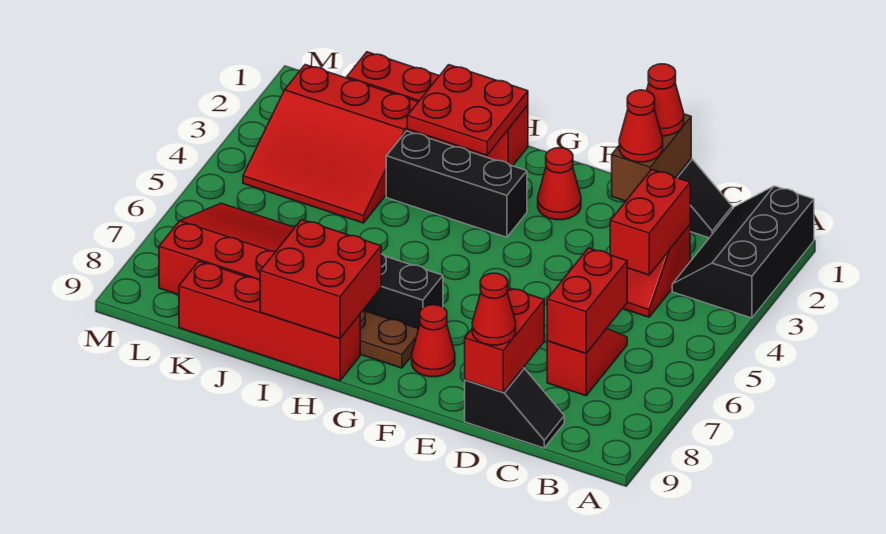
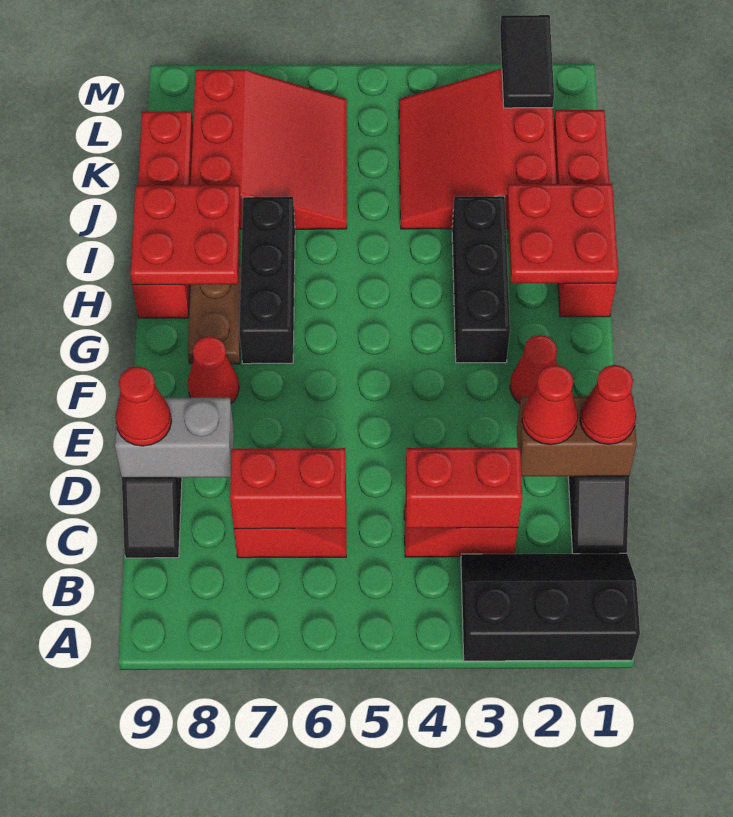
red 1x2 brick [465,288,544,392] -> grey 1x2 brick [115,398,234,478]
red 2x2 brick [260,220,381,338] -> red 2x2 plate [130,185,240,285]
none -> black 1x2 tile [500,15,554,108]

